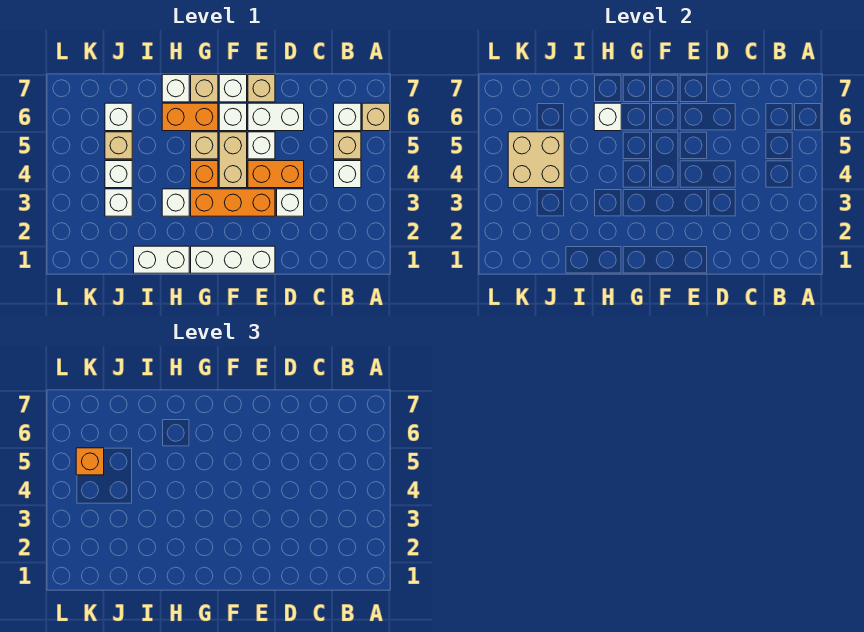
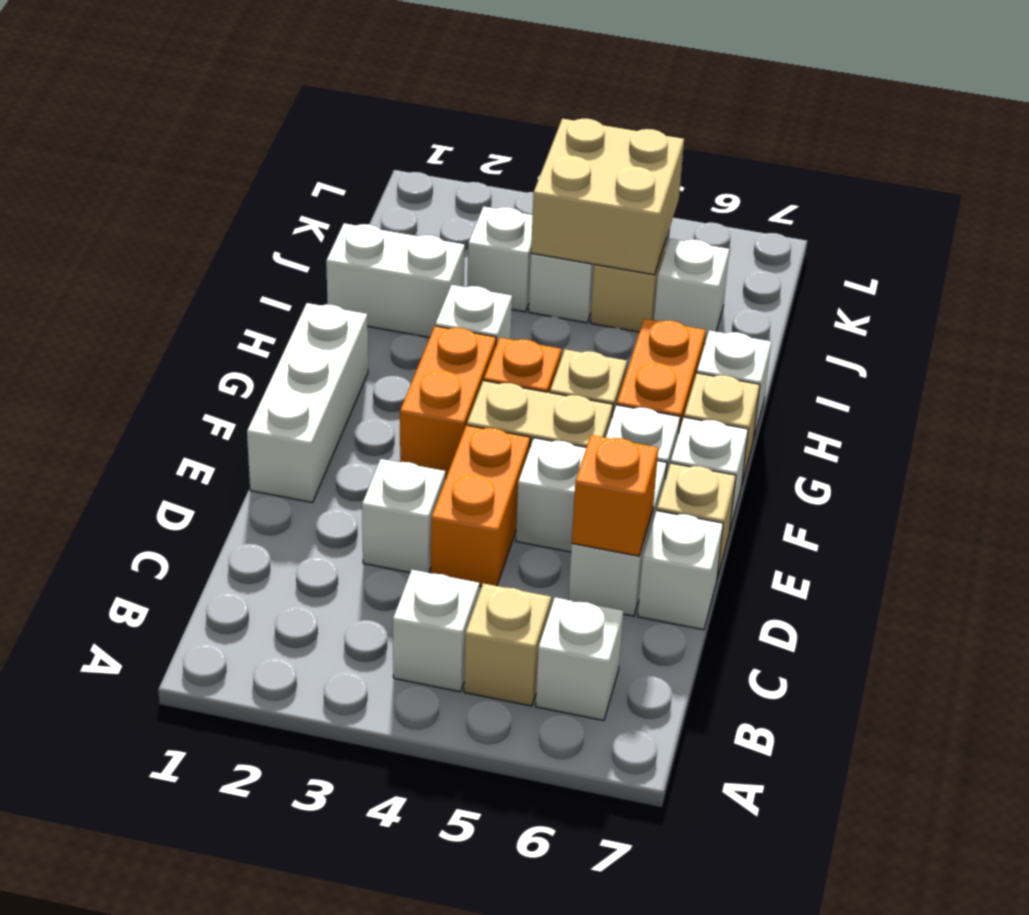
tan 1x1 brick [362,103,390,131] -> none
orange 1x3 brick [191,189,275,216] -> orange 1x2 brick [400,326,496,479]
white 1x2 brick [134,246,189,273] -> white 1x2 brick turned to [326,223,465,338]
white 1x1 brick [594,103,621,131] -> white 1x1 brick moved to [638,511,723,630]
orange 1x1 brick [76,448,104,475] -> orange 1x1 brick moved to [572,435,658,556]

